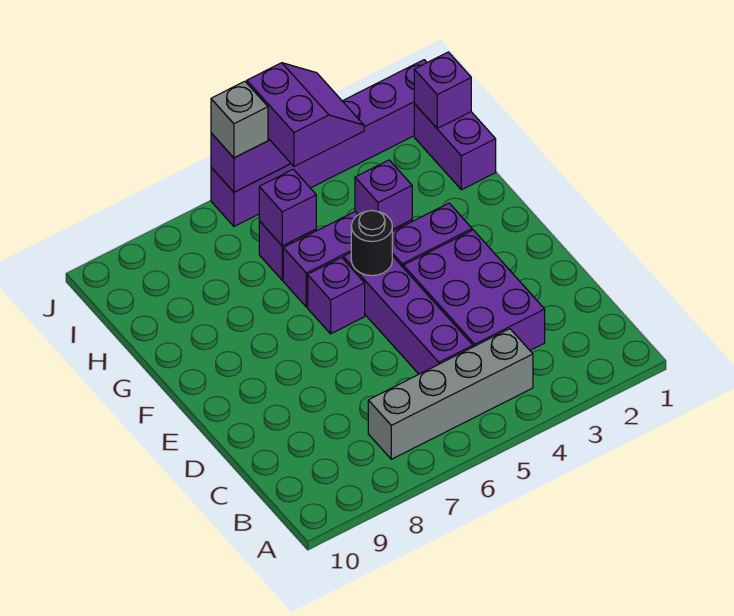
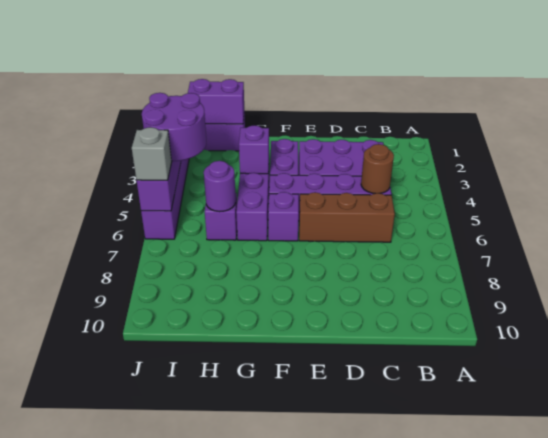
grey 1x4 brick [368,329,533,459] -> none
none -> brown 1x1 round brick [361,144,394,194]
none -> brown 1x3 brick [299,192,395,242]
black 1x1 round brick [351,210,393,276] -> none
purple 1x1 brick [259,169,316,246] -> purple 1x1 round brick [204,161,236,212]
purple 1x1 brick [414,52,471,128] -> purple 1x2 brick [188,79,244,124]
purple 2x2 slope [247,63,364,166] -> purple 2x2 round brick [142,93,206,161]

